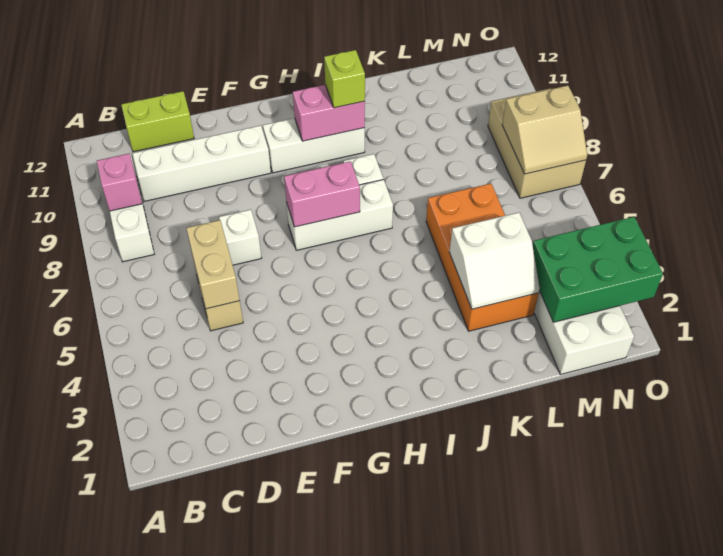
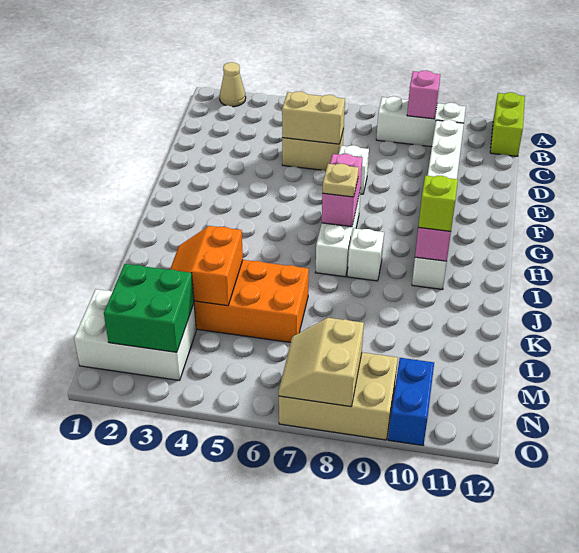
none -> tan 1x1 cone [220,62,246,107]
lime 1x2 brick [121,91,194,152] -> lime 1x2 brick moved to [490,92,525,156]
none -> tan 1x1 plate [322,164,359,197]
white 2x2 slope [449,213,540,309] -> orange 2x2 slope [170,226,243,306]
green 2x3 brick [533,217,663,322] -> green 2x2 brick [104,264,194,352]
none -> blue 1x2 brick [388,358,434,445]

